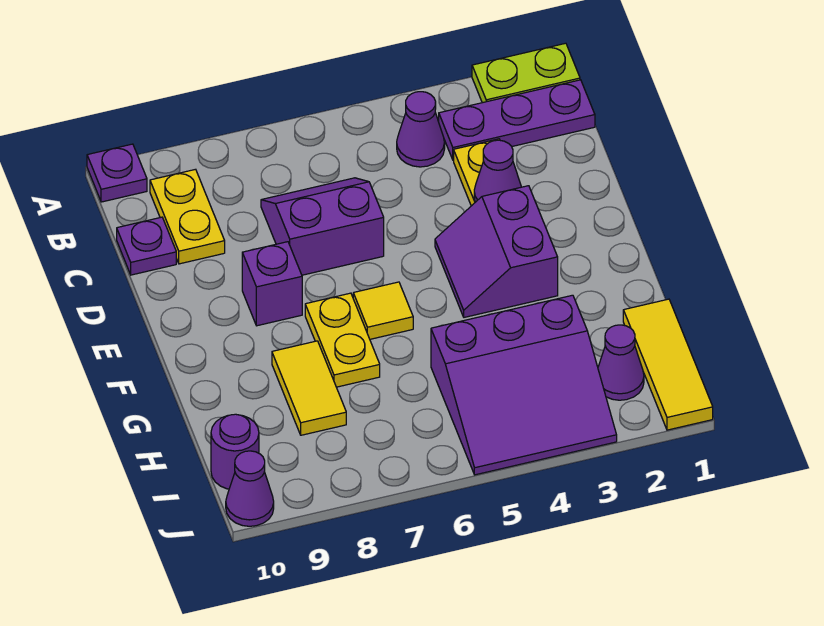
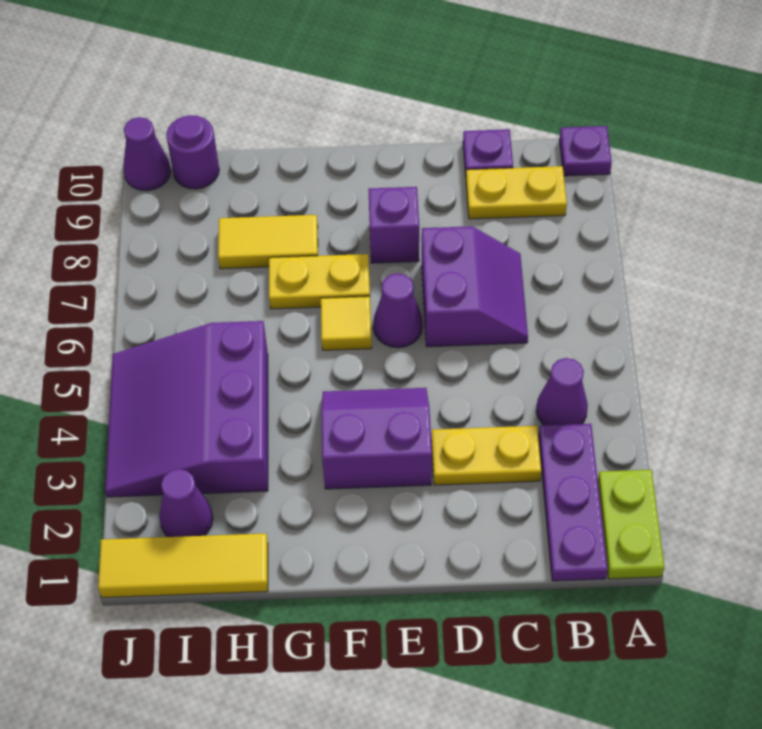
purple 1x1 cone [474,140,521,202] -> purple 1x1 cone moved to [373,273,423,348]

